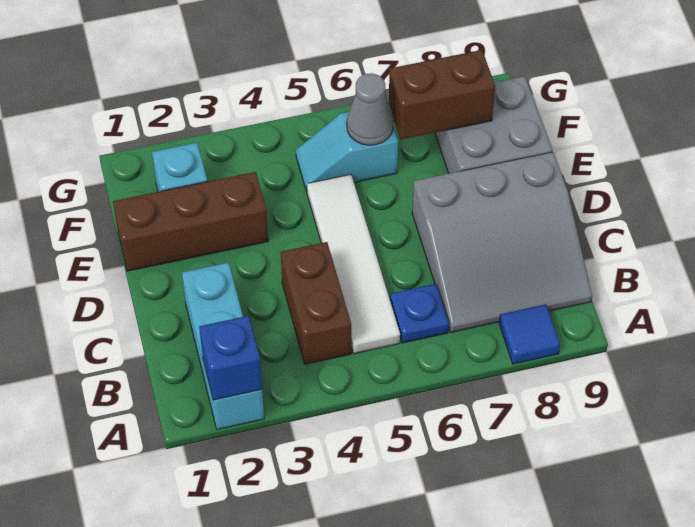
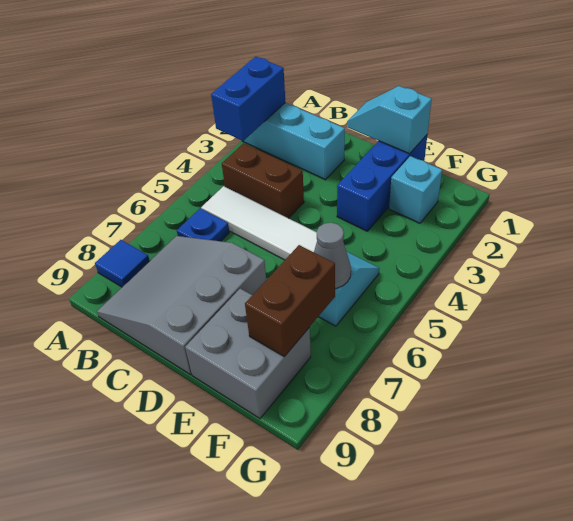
blue 1x1 brick [199,316,262,400] -> blue 1x2 brick [211,57,285,141]
none -> cyan 1x2 slope [347,86,432,154]
brown 1x3 brick [113,172,268,271] -> blue 1x3 brick [337,135,427,231]

